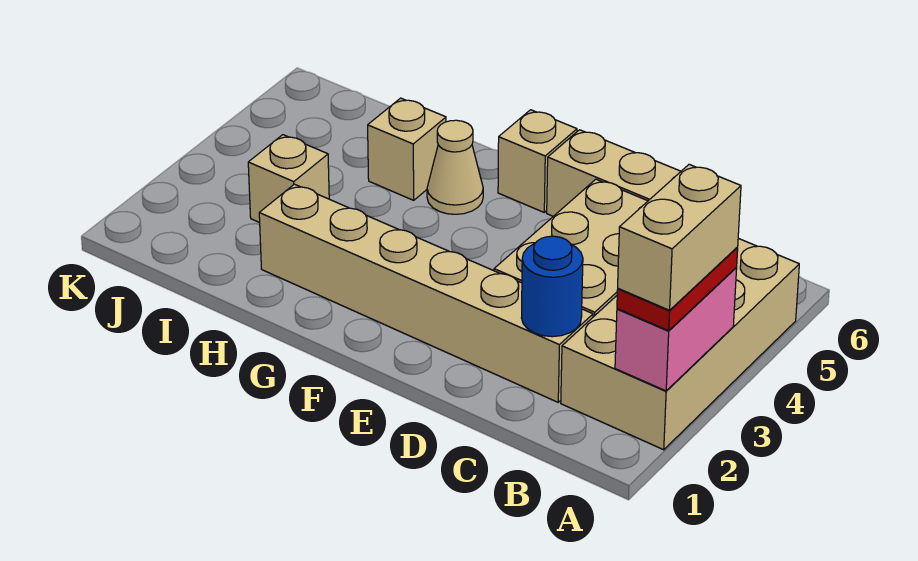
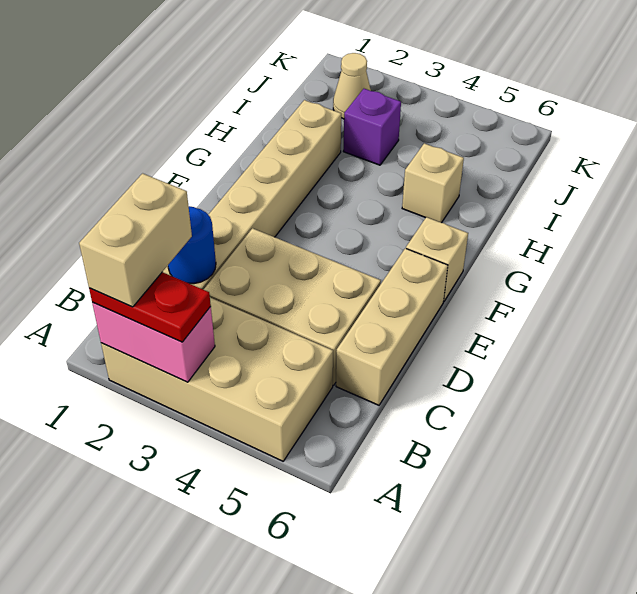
tan 1x2 brick [618,164,741,310] -> tan 1x2 brick turned to [79,173,192,307]
tan 1x1 cone [427,120,483,214] -> tan 1x1 cone moved to [333,53,371,119]
tan 1x1 brick [248,135,329,223] -> purple 1x1 brick [343,89,401,165]

